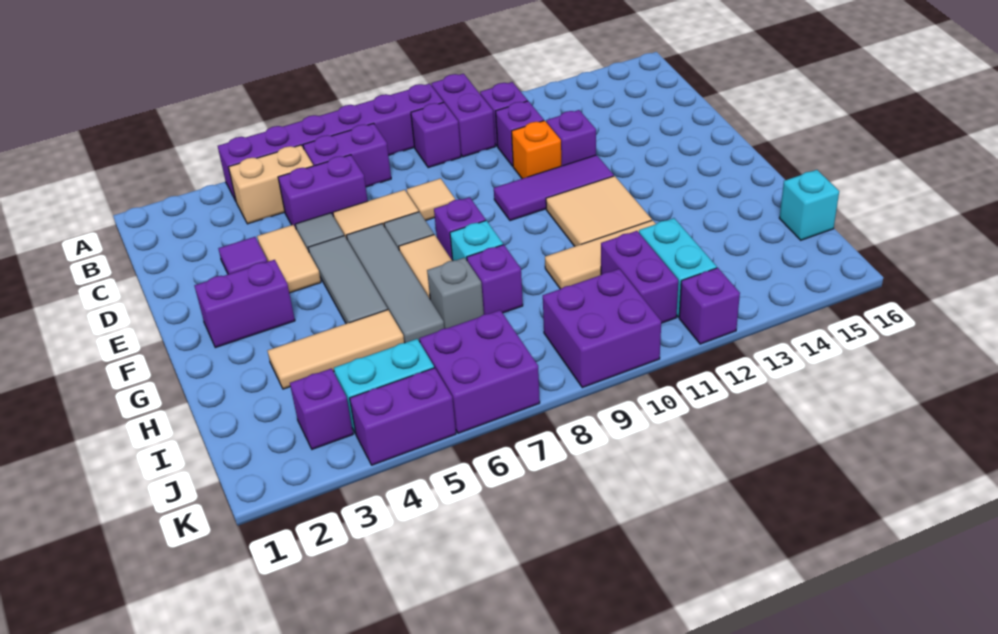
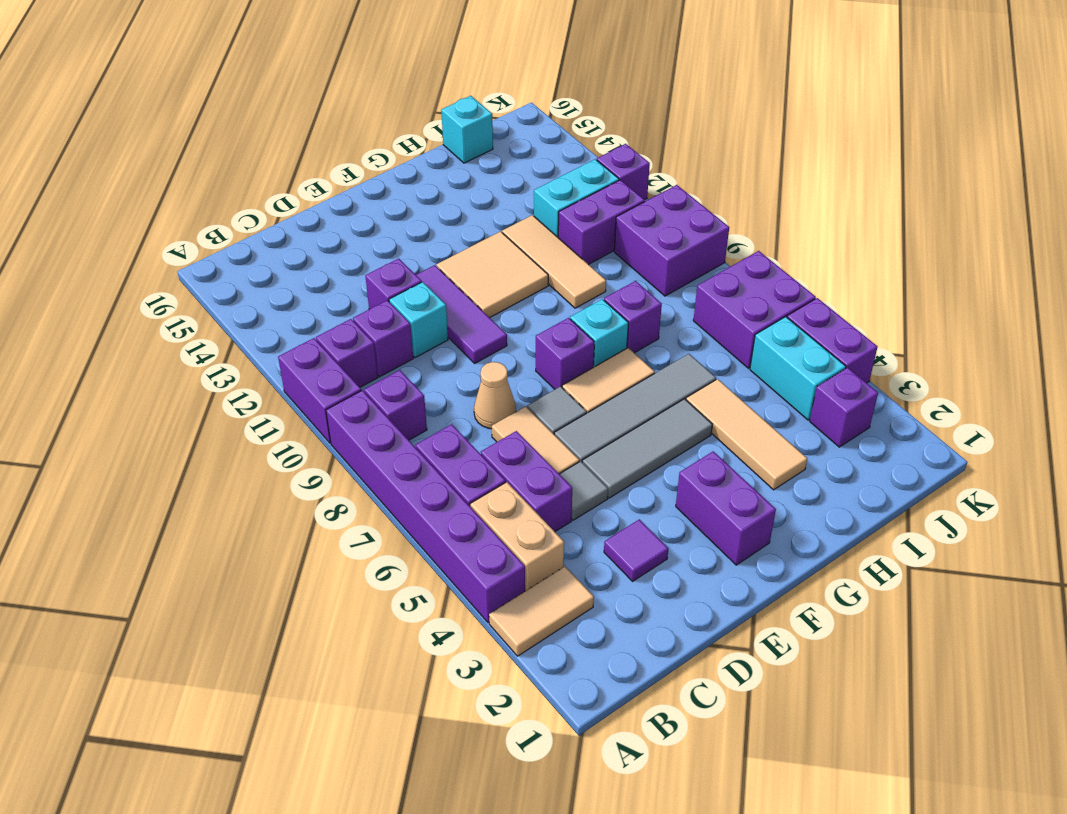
purple 1x2 brick [431,74,495,157] -> purple 1x2 brick turned to [278,338,361,443]
tan 1x2 tile [257,225,321,293] -> tan 1x2 tile moved to [489,566,594,656]
tan 1x1 tile [407,178,455,221] -> tan 1x1 cone [474,362,516,429]
orange 1x1 brick [512,121,561,179] -> cyan 1x1 brick [389,282,448,358]
grey 1x1 brick [427,258,484,329] -> none

